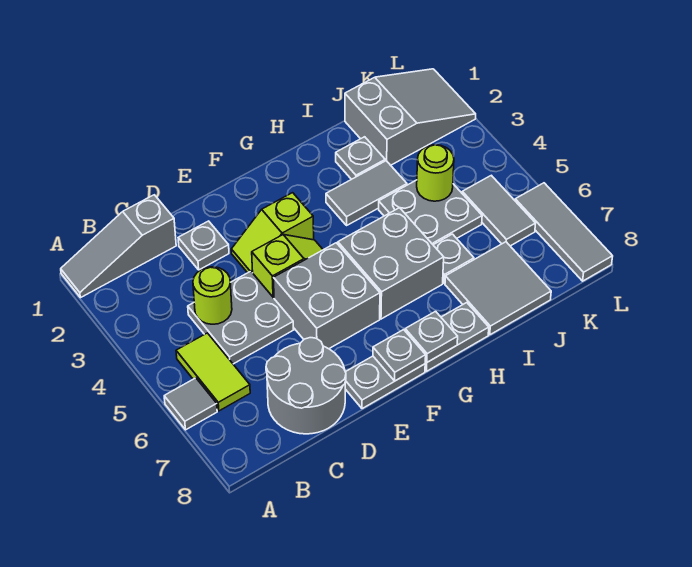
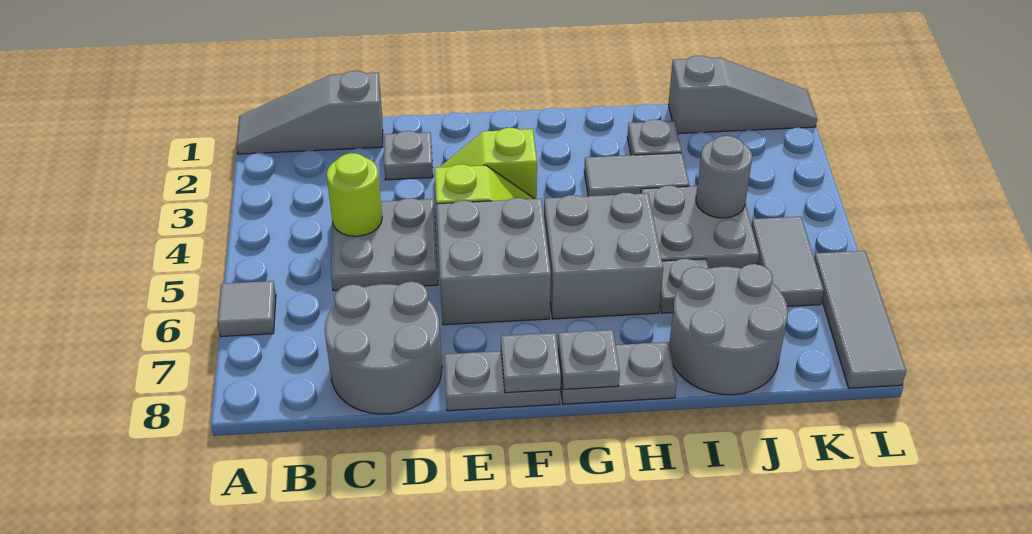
lime 1x2 tile [176,333,250,411] -> none
grey 2x2 tile [445,242,551,335] -> grey 2x2 round brick [669,264,788,395]
grey 2x3 slope [345,69,476,165] -> grey 1x3 slope [668,56,817,134]
lime 1x1 round brick [417,145,454,201] -> grey 1x1 round brick [696,136,752,218]

